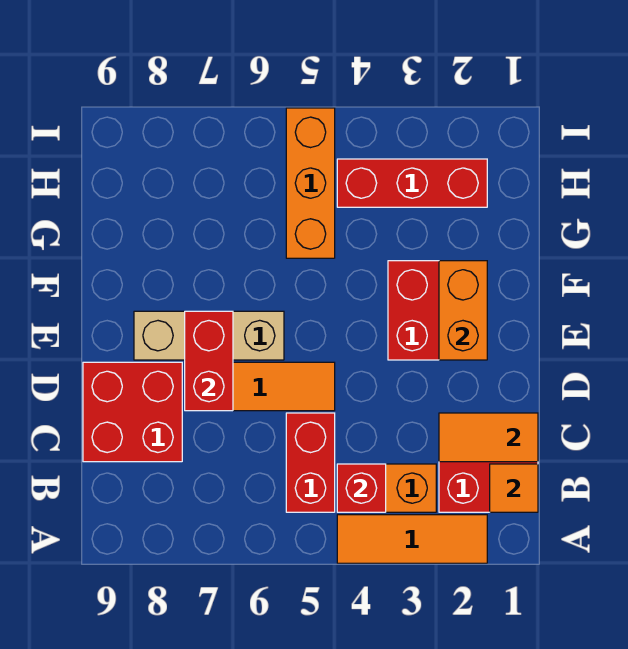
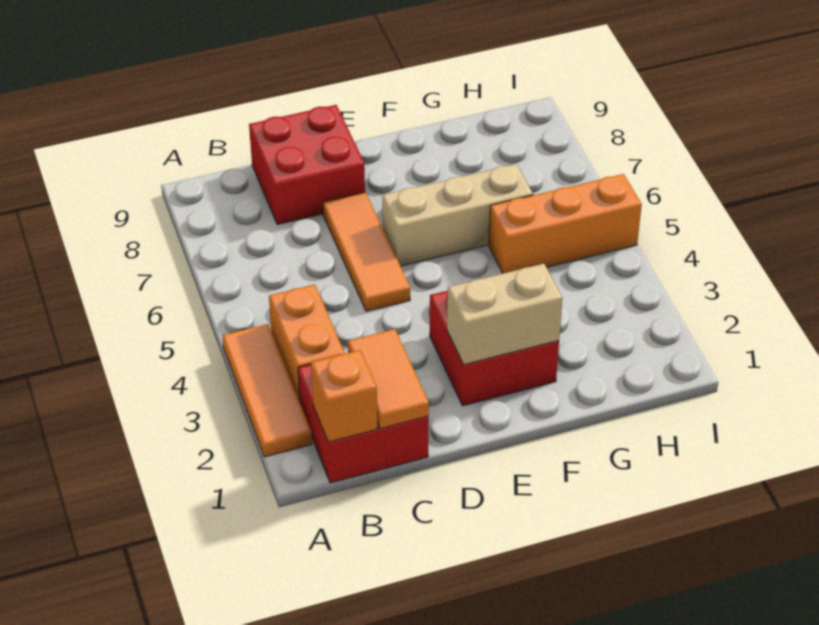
orange 1x1 tile [490,464,538,512] -> orange 1x1 brick [311,350,377,442]
red 1x1 brick [337,464,386,512] -> none
red 1x2 brick [286,413,335,512] -> none
red 1x2 brick [185,311,233,411] -> none
orange 1x2 brick [439,261,487,360] -> tan 1x2 brick [447,264,562,364]
tan 1x3 brick [134,311,284,360] -> tan 1x3 brick turned to [382,164,533,266]
red 1x3 brick [337,159,487,207] -> none

